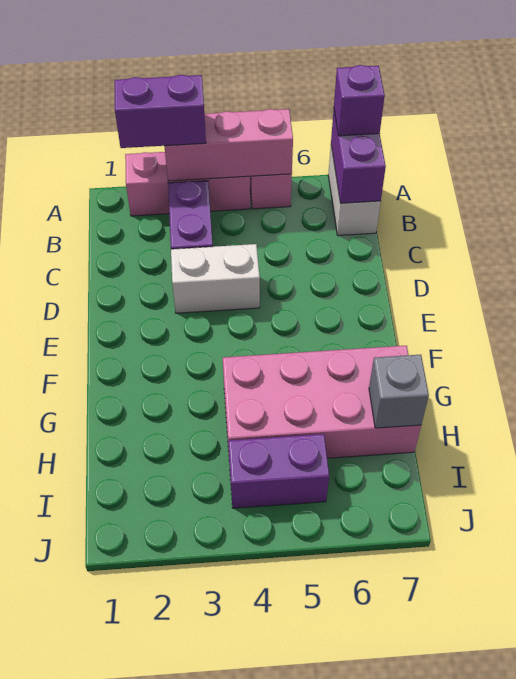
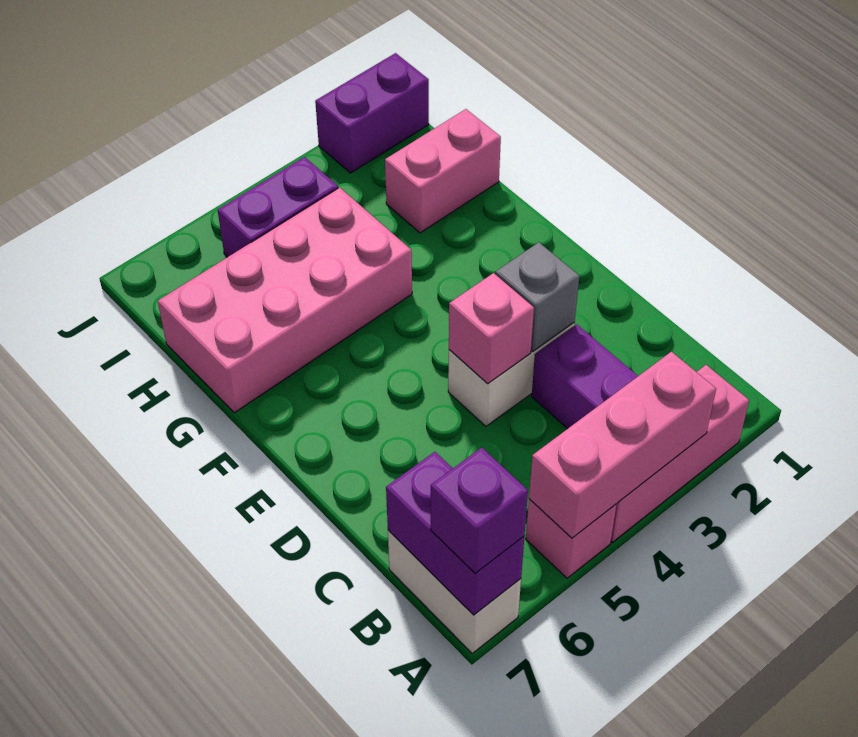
purple 1x2 brick [115,75,206,148] -> purple 1x2 brick moved to [315,53,429,173]
none -> pink 1x1 brick [449,273,534,383]
none -> pink 1x2 brick [385,109,501,233]
grey 1x1 brick [369,355,429,428] -> grey 1x1 brick moved to [496,242,579,351]

